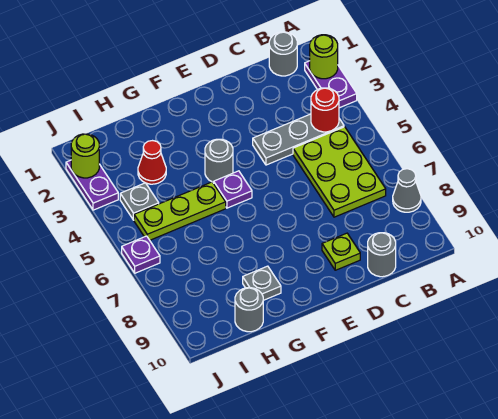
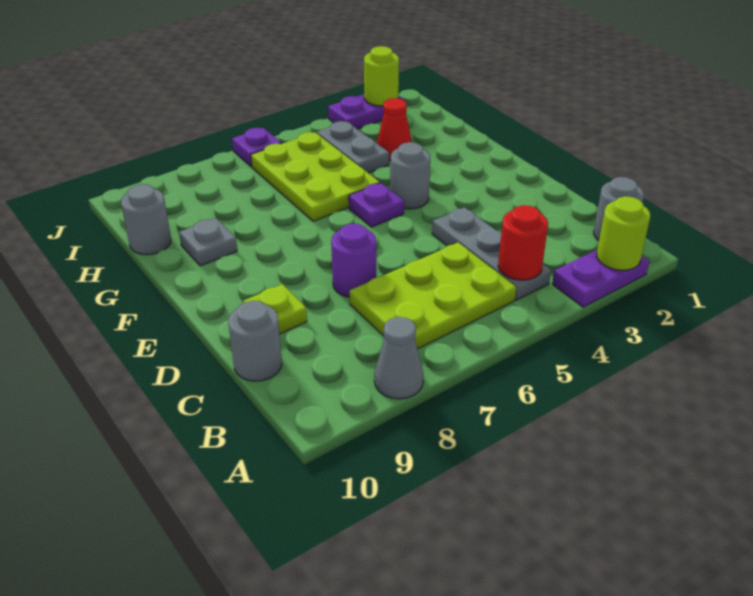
none -> purple 1x1 round brick [331,224,376,297]
lime 1x3 plate [134,182,226,240] -> lime 2x3 plate [251,132,380,221]
grey 1x1 plate [120,183,159,220] -> grey 1x2 plate [317,121,389,173]

